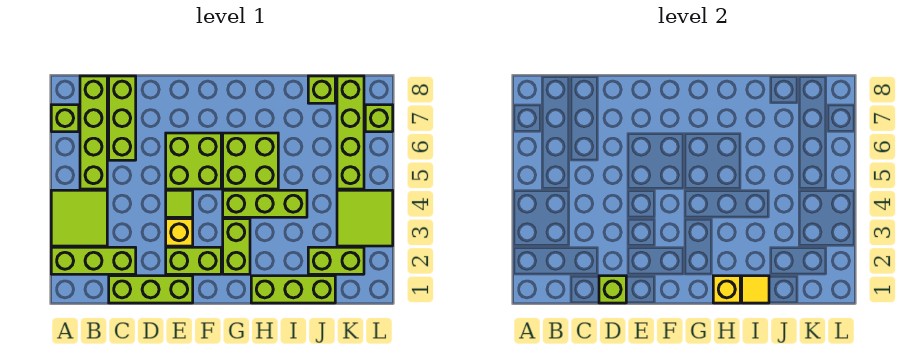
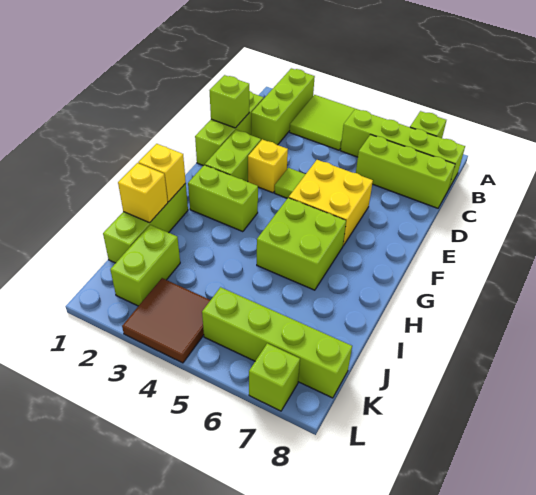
lime 2x2 brick [166,133,221,189] -> yellow 2x2 brick [289,160,373,246]
lime 1x3 brick [223,190,307,217] -> none
yellow 1x1 tile [742,276,769,303] -> yellow 1x1 brick [118,163,168,223]
lime 1x1 brick [308,76,335,103] -> none
lime 2x2 tile [337,190,393,246] -> brown 2x2 tile [122,278,210,363]

